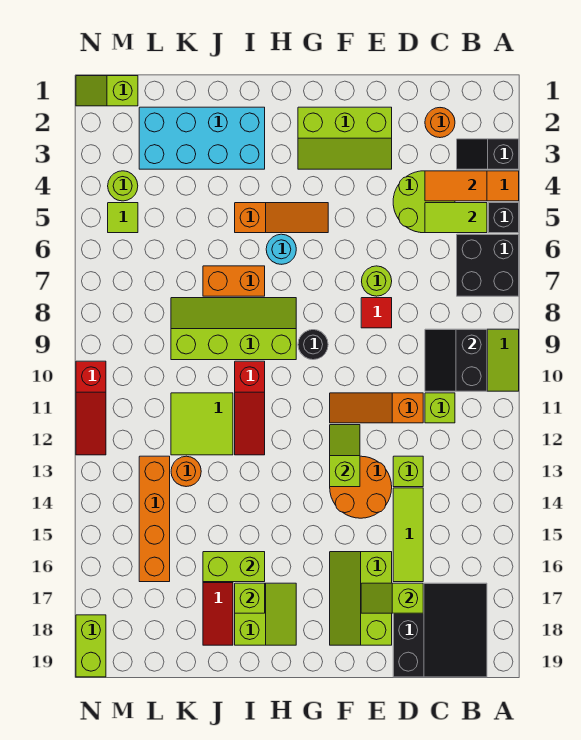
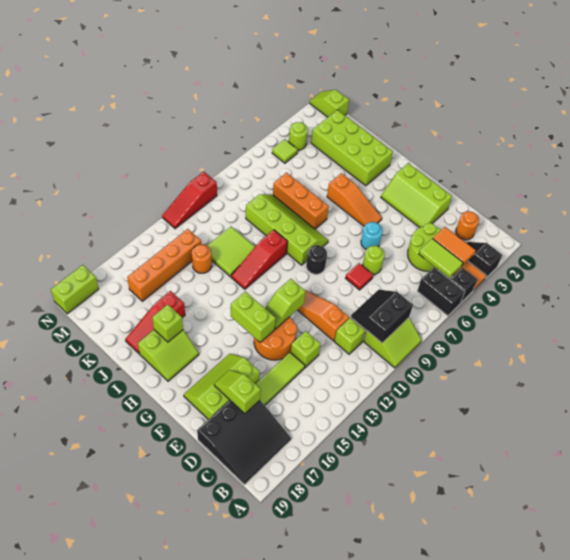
black 2x2 brick [457,234,519,296] -> black 1x2 brick [417,267,465,316]
lime 1x2 slope [330,425,360,487] -> lime 1x2 slope turned to [265,279,306,329]
cyan 1x1 round brick [266,234,296,264] -> cyan 1x1 round brick moved to [361,222,383,250]
cyan 2x4 brick [139,107,265,169] -> lime 2x4 brick [311,110,393,186]
orange 1x2 brick [203,266,265,296] -> orange 1x3 brick [273,173,329,229]
lime 1x2 brick [203,552,265,582] -> lime 1x2 brick moved to [231,291,276,343]

